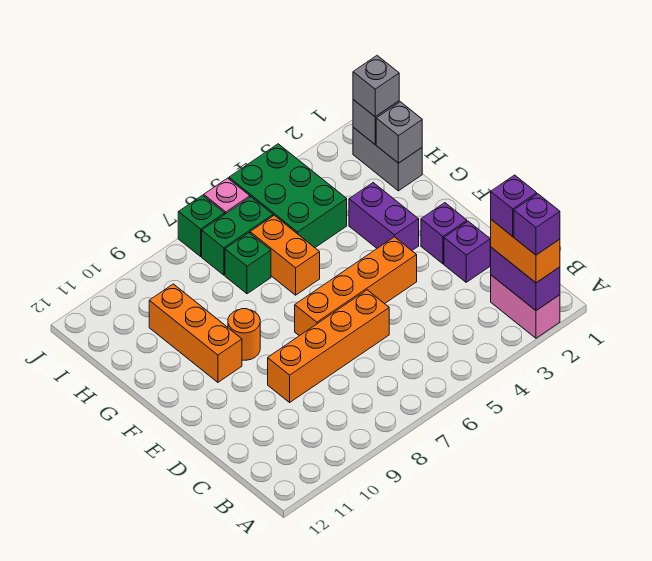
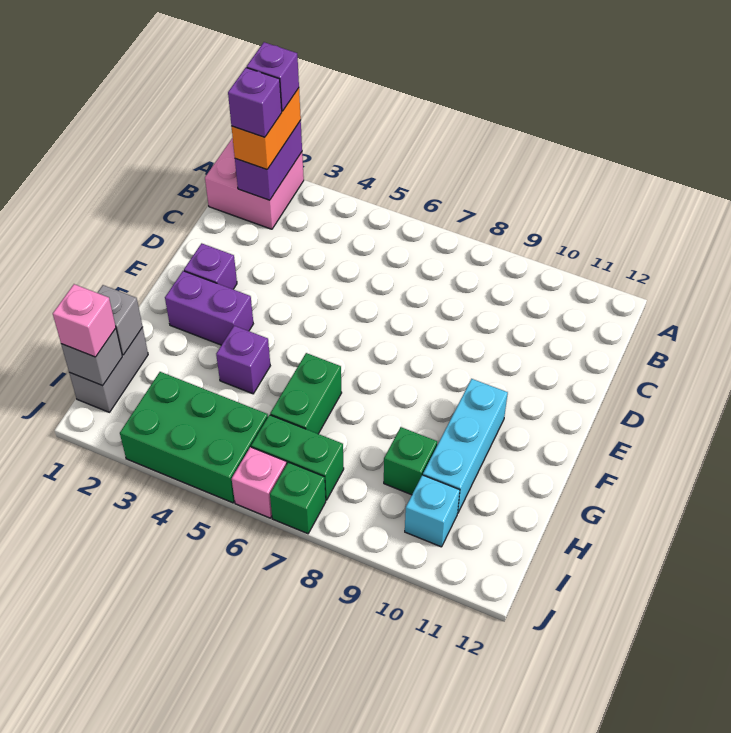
pink 1x2 brick [491,275,560,338] -> pink 2x2 brick [205,138,304,229]
purple 1x1 brick [444,221,490,282] -> purple 1x1 brick moved to [216,326,270,394]
orange 1x4 brick [268,290,389,402] -> none
orange 1x4 brick [295,237,417,336] -> none
purple 1x2 brick [349,183,419,250] -> purple 1x2 brick turned to [165,271,253,345]
orange 1x1 round brick [228,309,260,360] -> none
orange 1x3 brick [149,284,242,382] -> cyan 1x3 brick [423,379,508,512]
orange 1x2 brick [250,215,320,295] -> green 1x2 brick [270,353,342,434]
green 2x3 brick [229,144,347,248] -> green 2x3 brick turned to [120,372,268,503]
green 1x1 brick [225,233,271,294] -> green 1x1 brick moved to [384,427,437,495]
grey 1x1 brick [353,56,399,117] -> pink 1x1 brick [53,284,116,357]
none -> cyan 1x1 brick [405,475,460,547]

